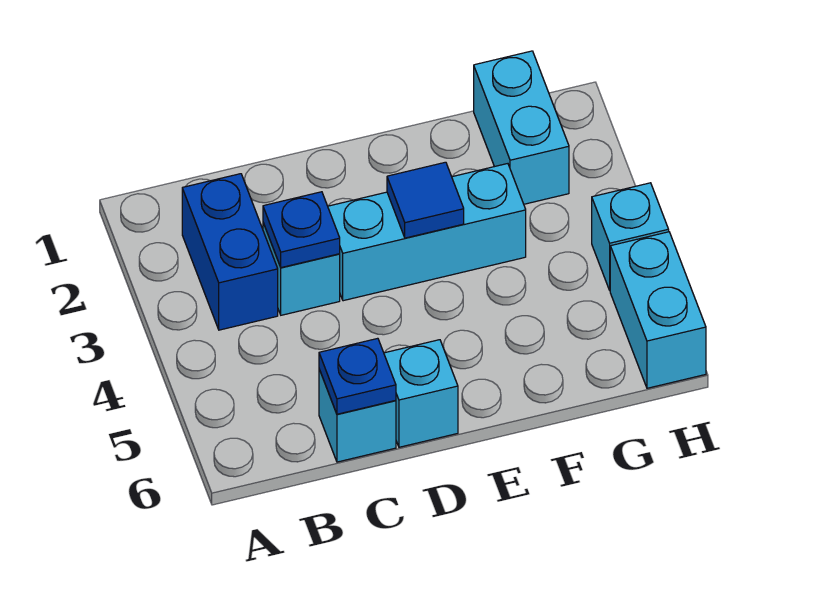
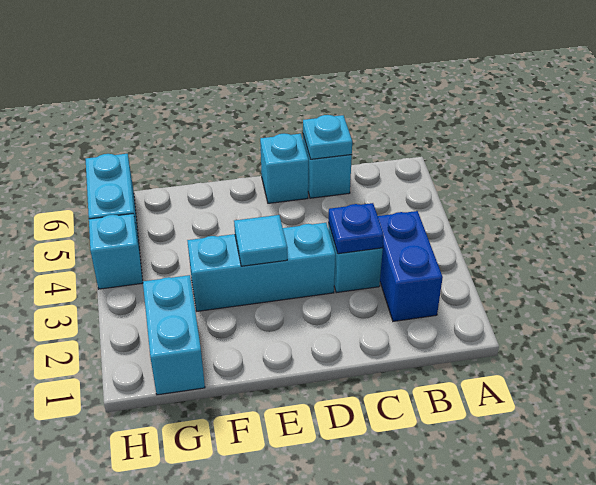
blue 1x1 plate [319,338,396,414] -> cyan 1x1 plate [303,115,352,159]
blue 1x1 tile [387,162,464,238] -> cyan 1x1 tile [234,215,287,266]

